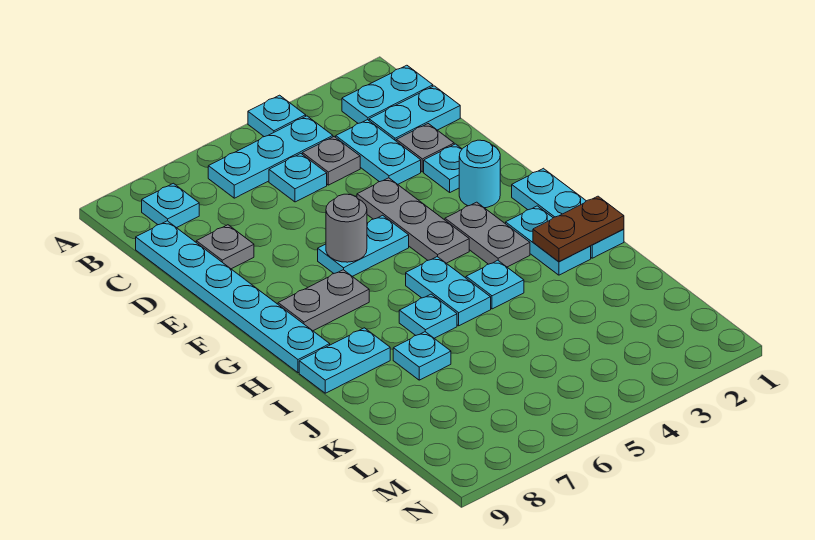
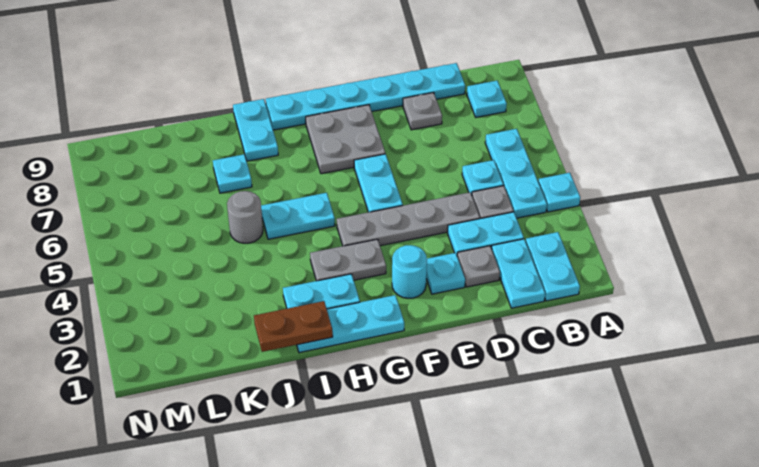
grey 1x3 plate [357,178,469,263] -> grey 1x4 plate [337,192,480,246]
grey 1x1 round brick [326,194,367,262] -> grey 1x1 round brick moved to [227,191,263,243]
grey 1x2 plate [278,270,369,331] -> grey 2x2 plate [306,105,385,174]
brown 1x2 plate [533,196,624,262] -> brown 1x2 plate turned to [254,301,333,352]
cyan 1x1 plate [466,260,524,309] -> none
cyan 1x1 plate [399,294,457,338] -> none

